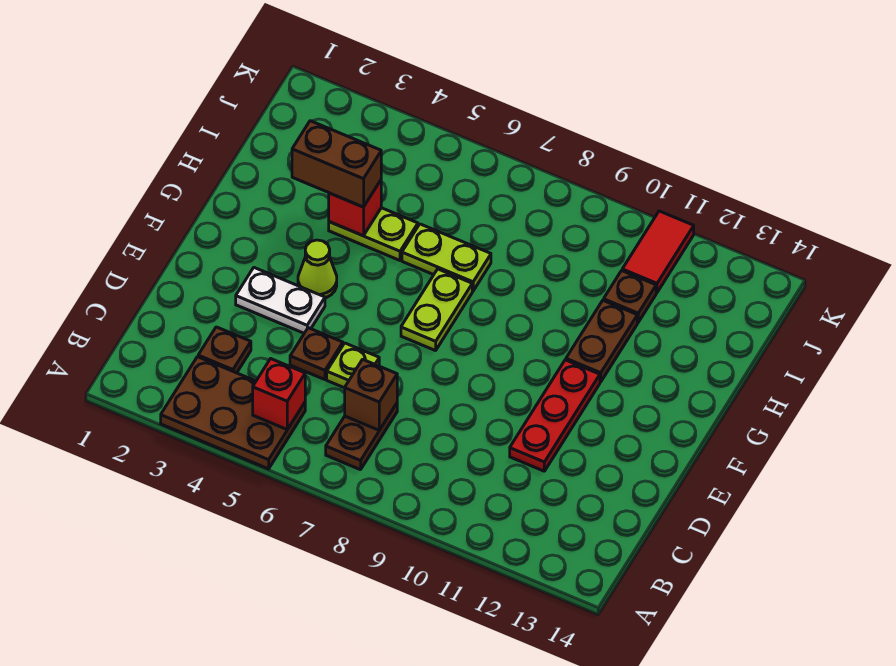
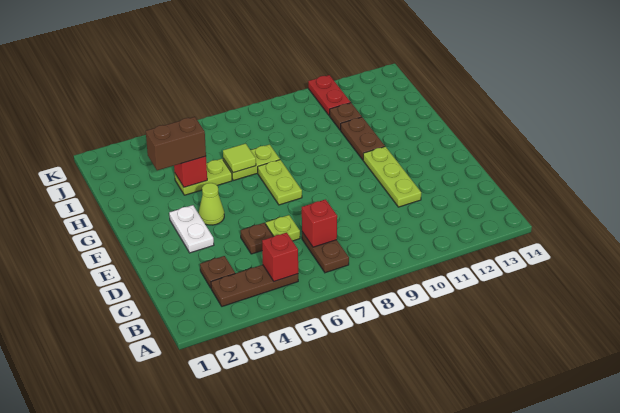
brown 2x3 plate [161,357,305,469] -> brown 1x3 plate [211,265,298,306]
brown 1x1 brick [345,359,397,430] -> red 1x1 brick [302,199,337,247]
red 1x3 plate [510,360,600,471] -> lime 1x3 plate [363,147,421,207]
white 1x2 plate [236,268,325,333] -> white 1x2 plate turned to [169,205,214,253]
none -> lime 1x1 tile [223,144,256,173]
red 1x2 tile [622,211,694,293] -> red 1x2 plate [308,75,351,116]

